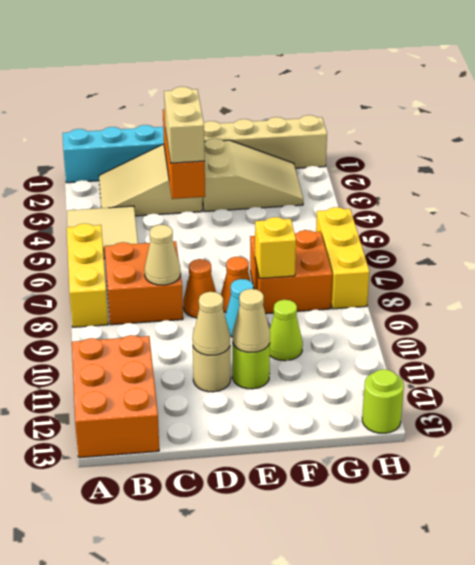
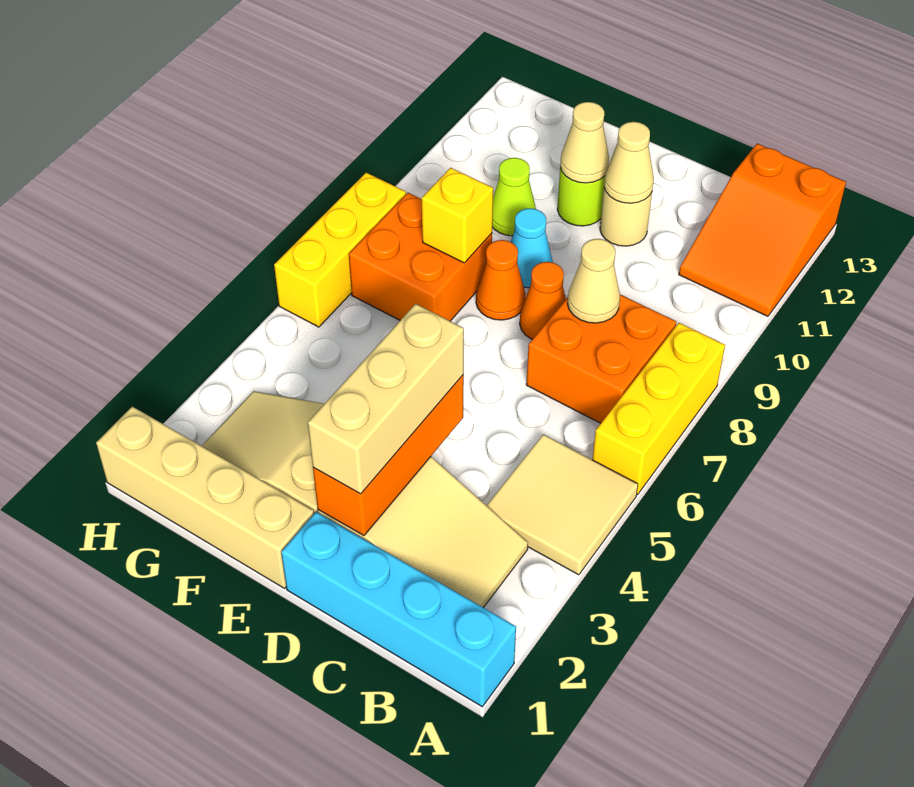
orange 2x3 brick [72,335,159,458] -> orange 2x3 slope [679,144,846,316]
tan 1x2 brick [164,87,205,163] -> tan 1x3 brick [308,304,464,494]
lime 1x1 round brick [362,369,404,433] -> none

